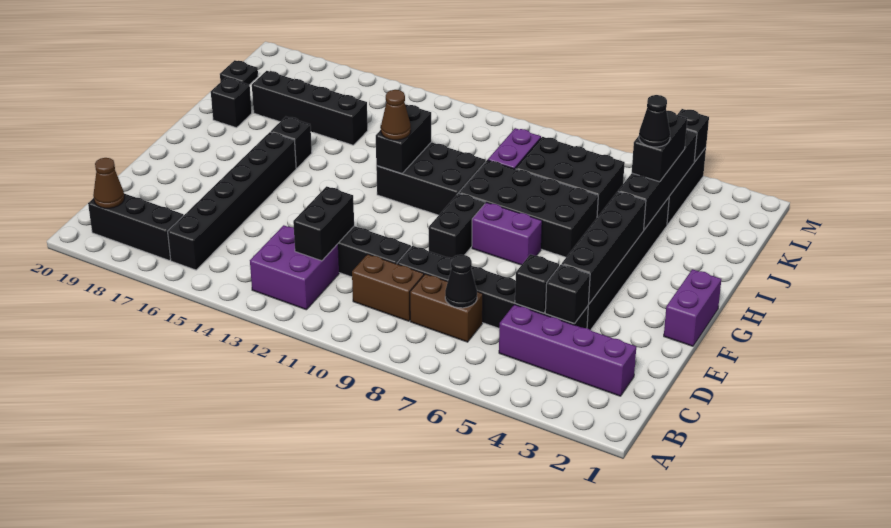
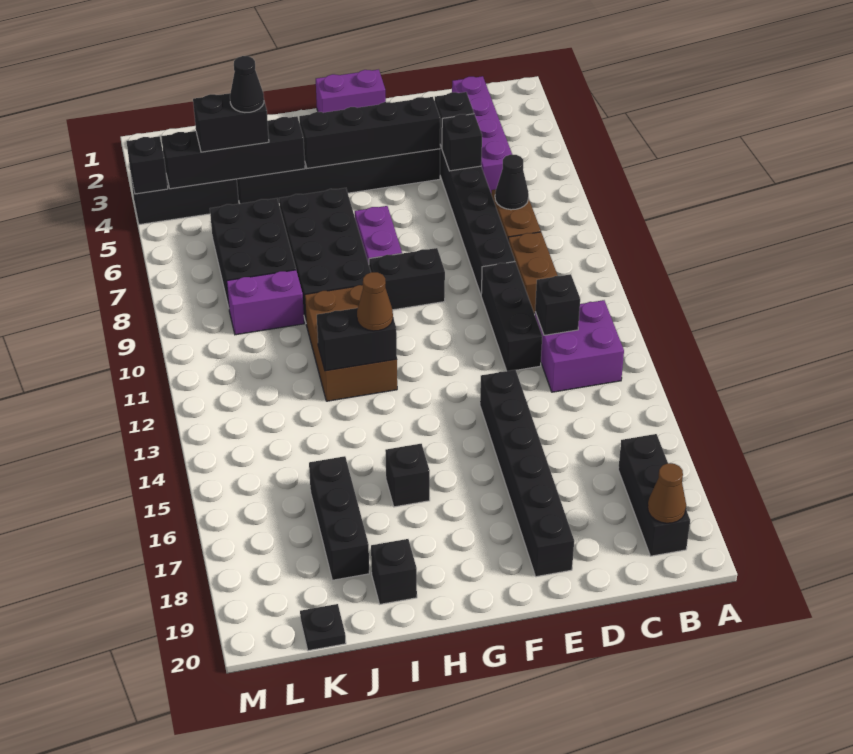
black 1x6 brick [168,132,296,270] -> black 1x6 brick turned to [480,370,574,577]
black 1x2 brick [293,186,354,261] -> black 1x1 brick [535,274,580,335]
black 2x3 brick [376,142,486,215] -> brown 2x3 brick [305,285,397,401]
black 1x4 brick [252,71,368,145] -> black 1x3 brick [309,456,369,580]

